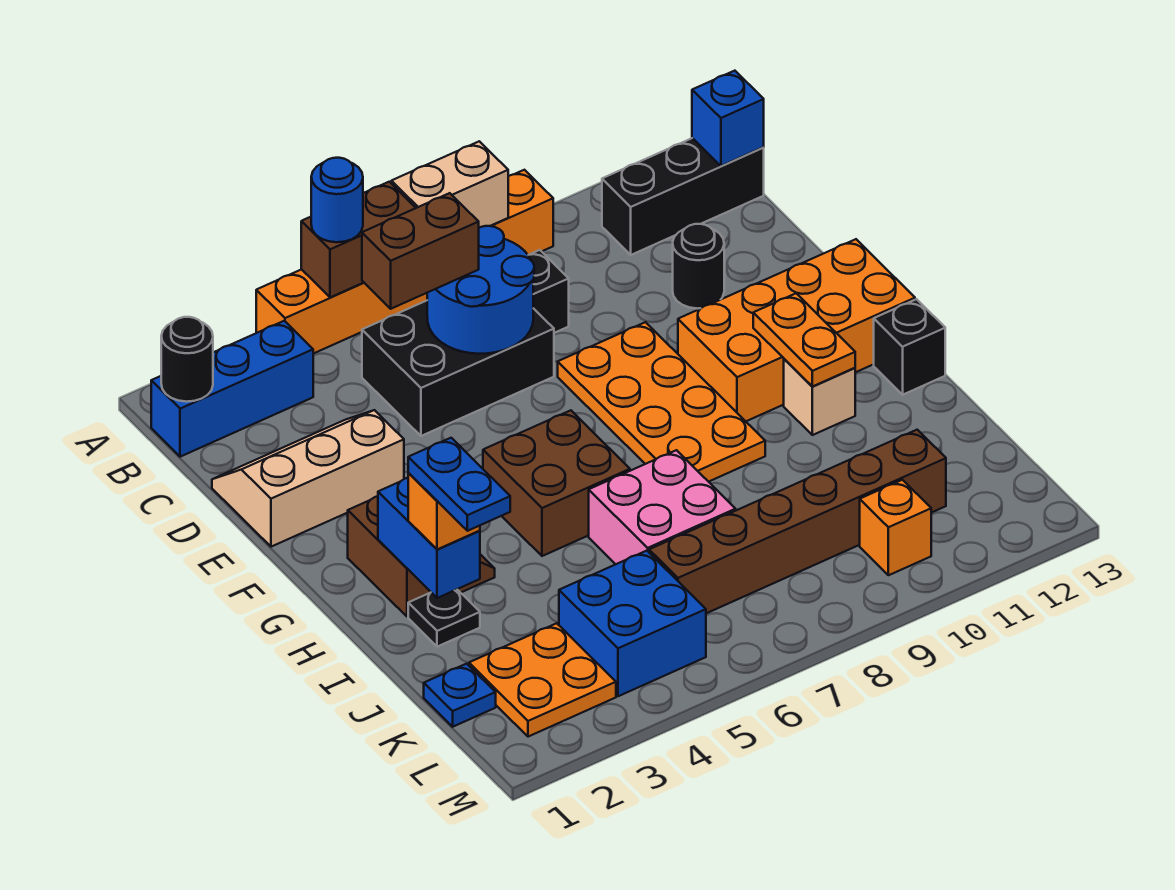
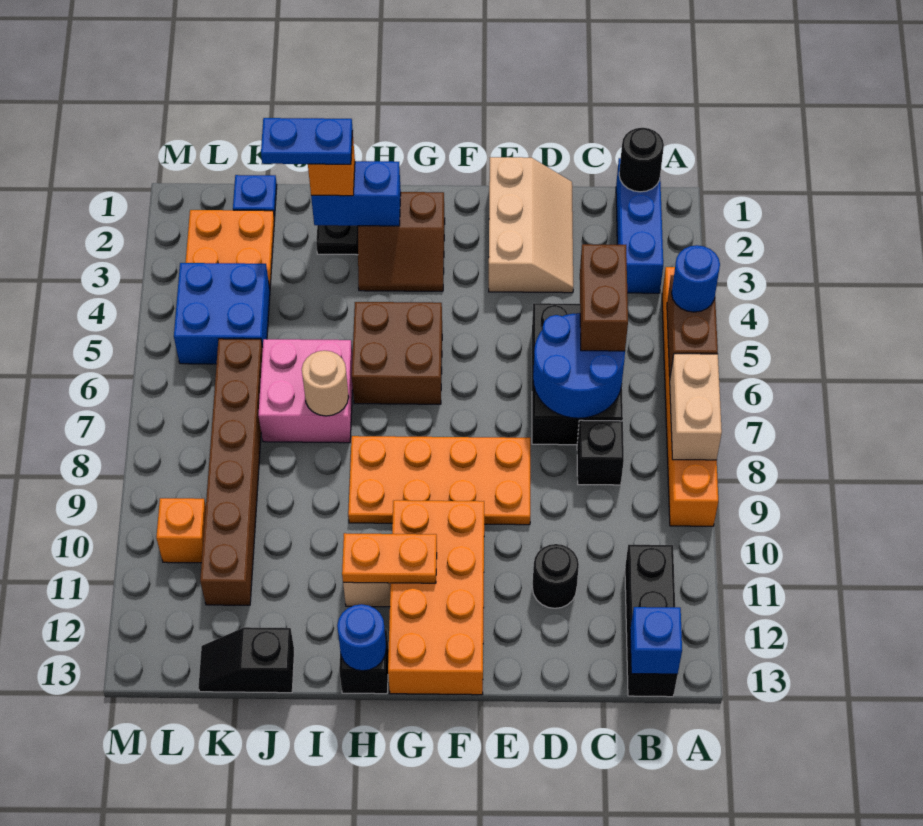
none -> blue 1x1 round brick [337,604,386,671]
none -> tan 1x1 round brick [302,351,349,416]
none -> black 1x2 slope [199,627,294,693]

